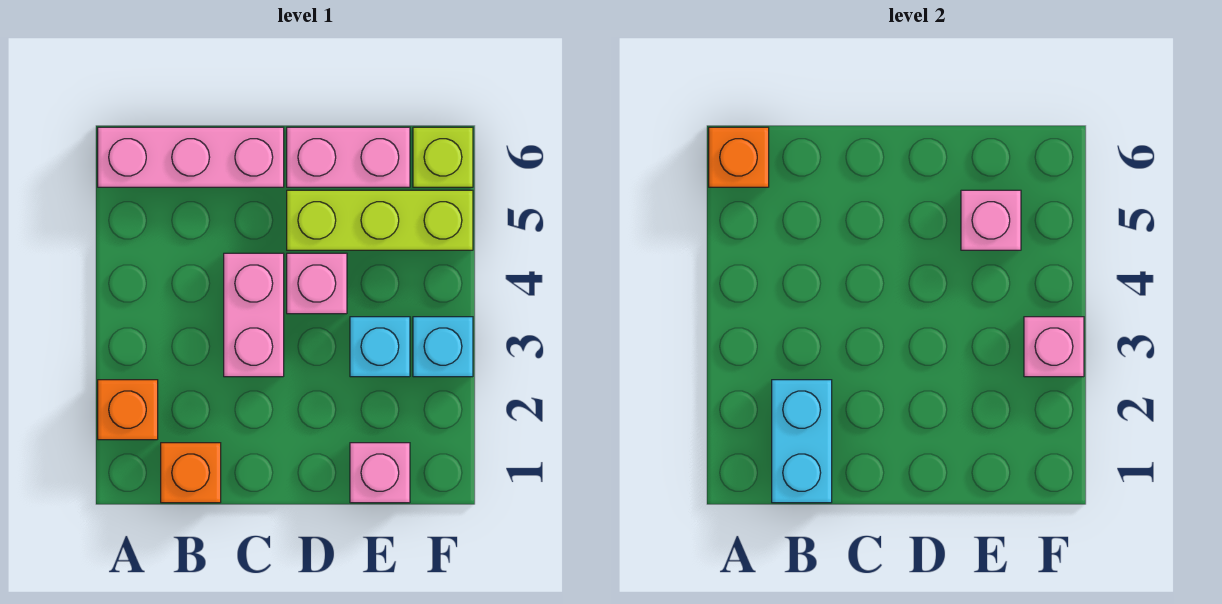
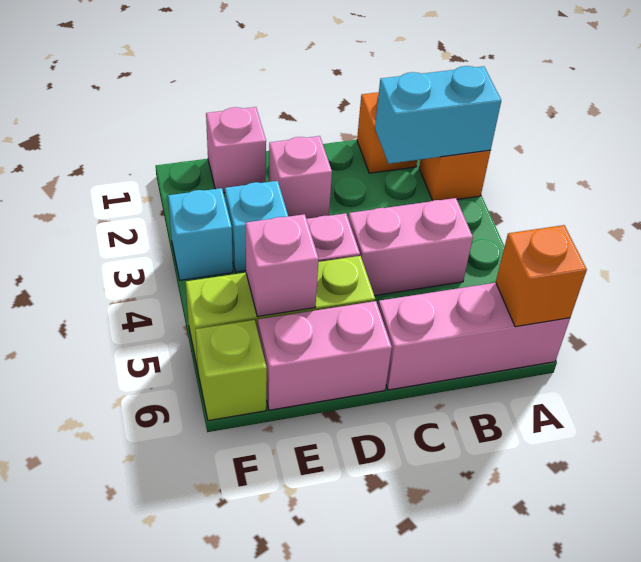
cyan 1x2 brick [772,380,832,503] -> cyan 1x2 brick turned to [375,66,501,164]
pink 1x2 brick [224,253,284,377] -> pink 1x2 brick turned to [348,198,473,296]
pink 1x1 brick [1024,317,1084,377] -> pink 1x1 brick moved to [269,136,332,219]

